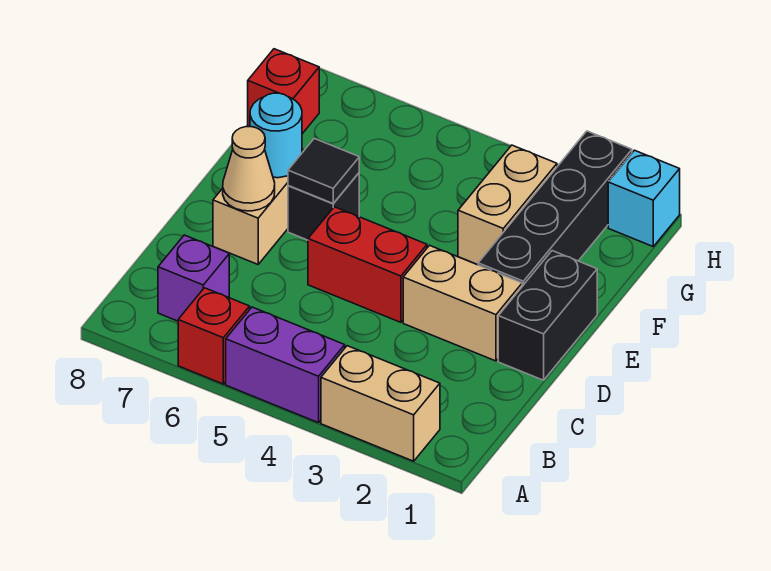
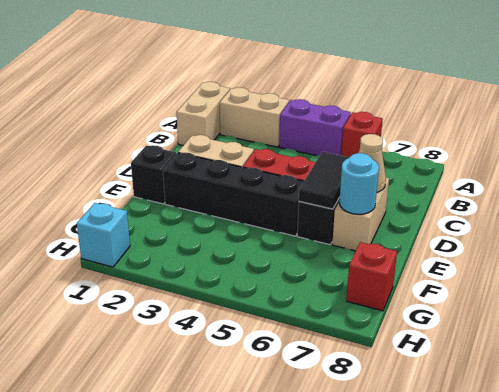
purple 1x1 brick [158,235,229,321] -> none
black 1x2 brick [498,251,597,380] -> black 1x1 brick [131,145,176,204]
black 1x4 brick [478,131,632,286] -> black 1x4 brick turned to [163,153,304,236]
black 1x1 tile [288,138,359,203] -> black 1x2 tile [299,152,349,209]
tan 1x2 brick [458,145,557,265] -> tan 1x2 brick moved to [177,82,230,145]

